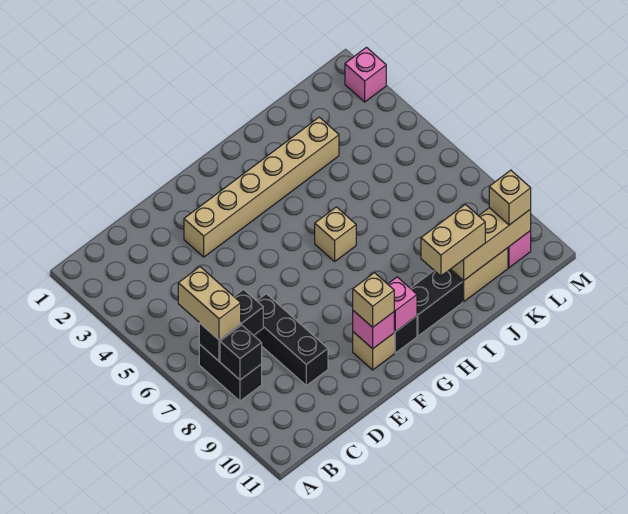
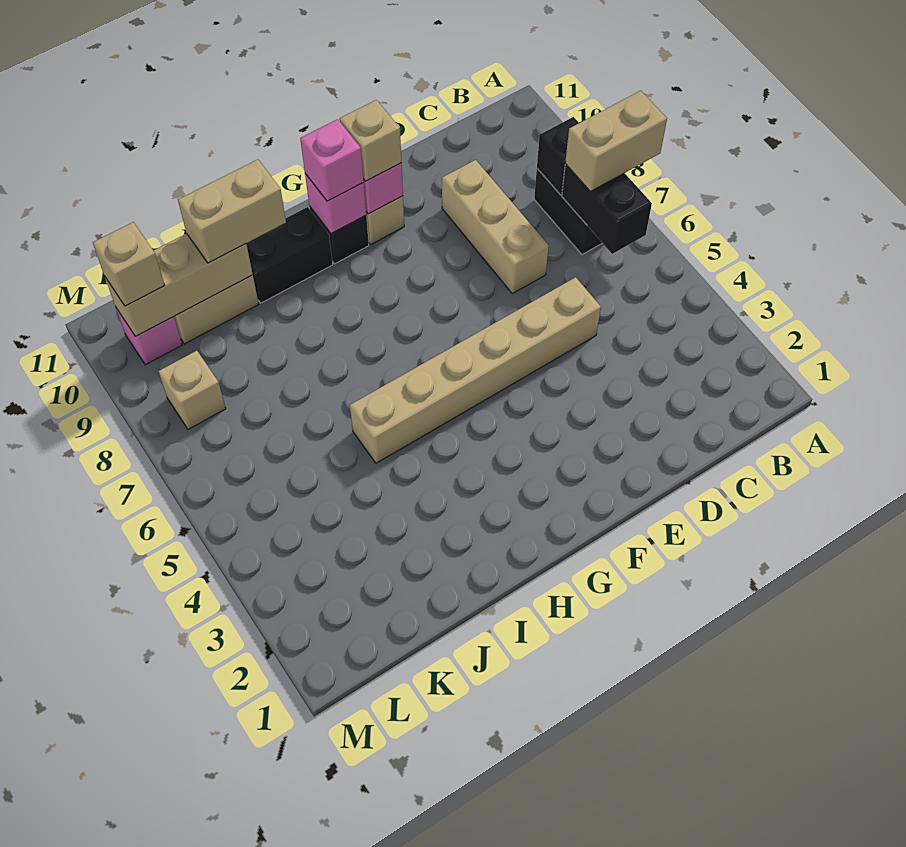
tan 1x2 brick [178,267,241,340] -> tan 1x2 brick turned to [565,91,667,191]
black 1x2 brick [199,290,263,361] -> black 1x2 brick turned to [562,164,652,254]
black 1x3 brick [254,294,328,385] -> tan 1x3 brick [442,160,549,294]
tan 1x6 brick [184,117,339,257] -> tan 1x6 brick moved to [350,277,601,463]
tan 1x1 brick [315,207,356,261] -> tan 1x1 brick moved to [158,351,226,429]
pink 1x1 brick [345,47,386,102] -> pink 1x1 brick moved to [300,119,364,201]

